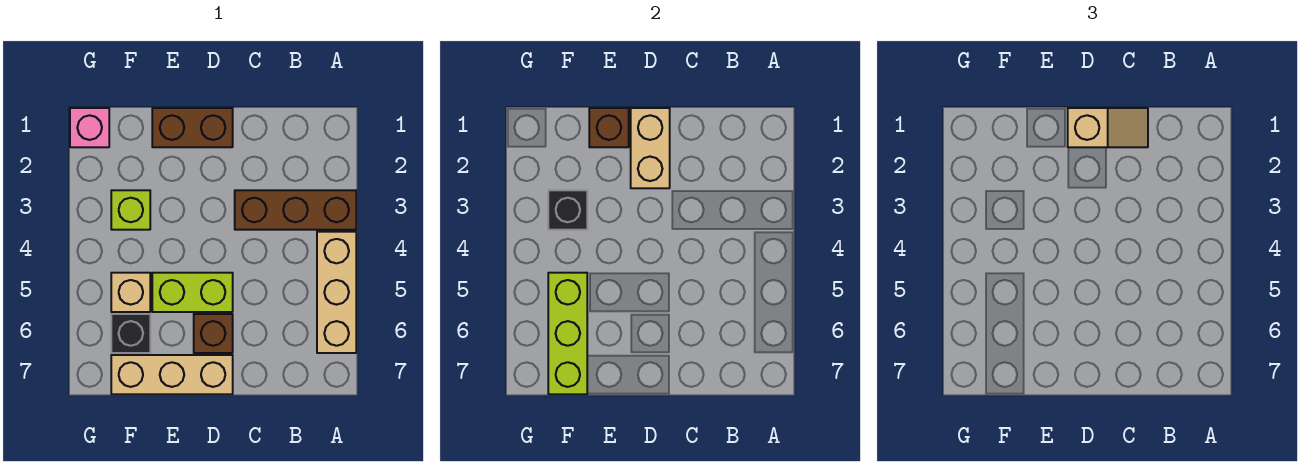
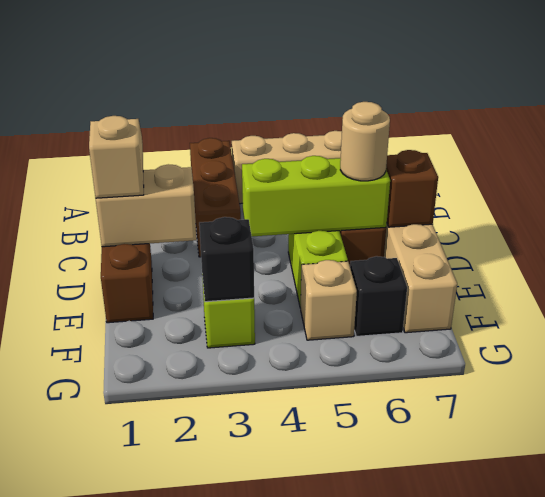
none -> tan 1x1 round brick [340,102,390,181]
brown 1x1 brick [589,108,629,147] -> brown 1x1 brick moved to [386,150,438,227]
lime 1x3 brick [548,273,587,394] -> lime 1x3 brick moved to [242,156,390,237]
pink 1x1 brick [70,108,109,147] -> none

